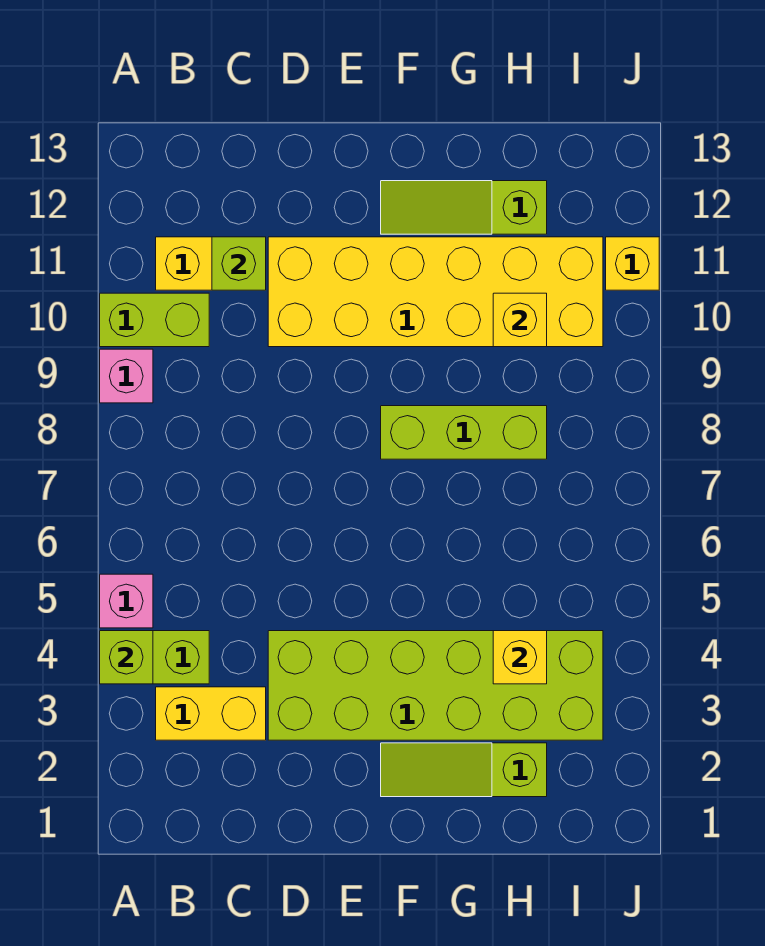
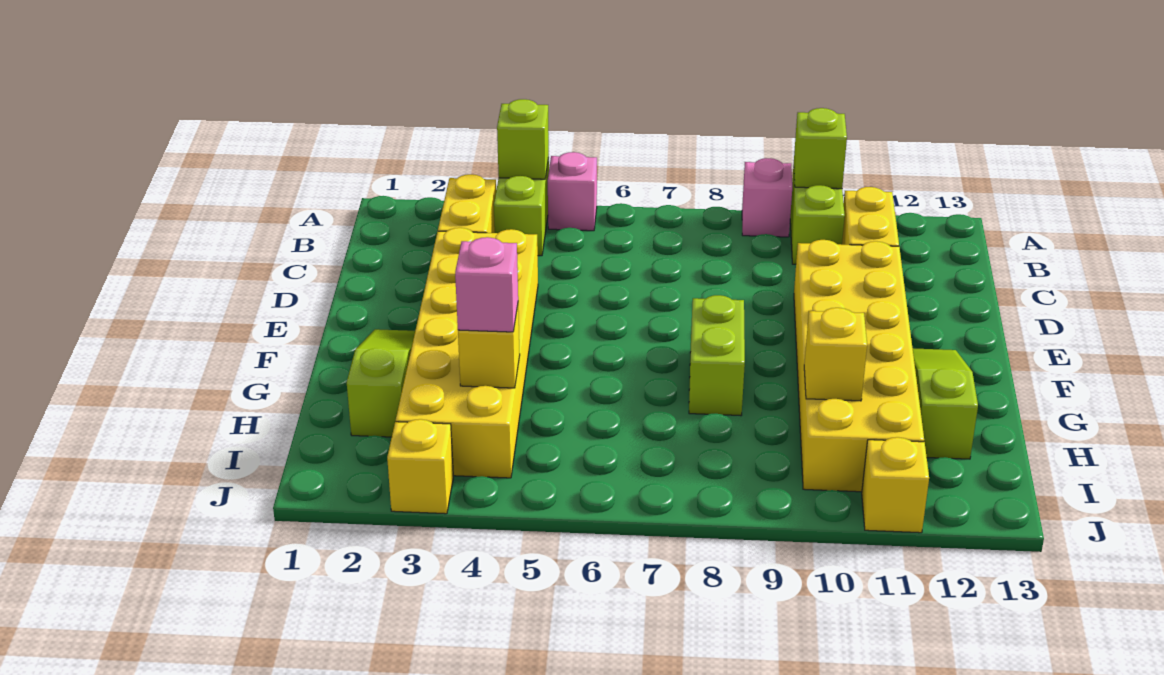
lime 1x1 brick [212,237,266,290] -> lime 1x1 brick moved to [794,108,847,189]
lime 2x6 brick [268,631,603,740] -> yellow 2x6 brick [396,228,538,478]
lime 1x3 brick [381,406,547,459] -> lime 1x2 brick [689,295,745,416]
none -> pink 1x1 brick [455,237,518,332]
none -> yellow 1x1 brick [387,419,453,514]

